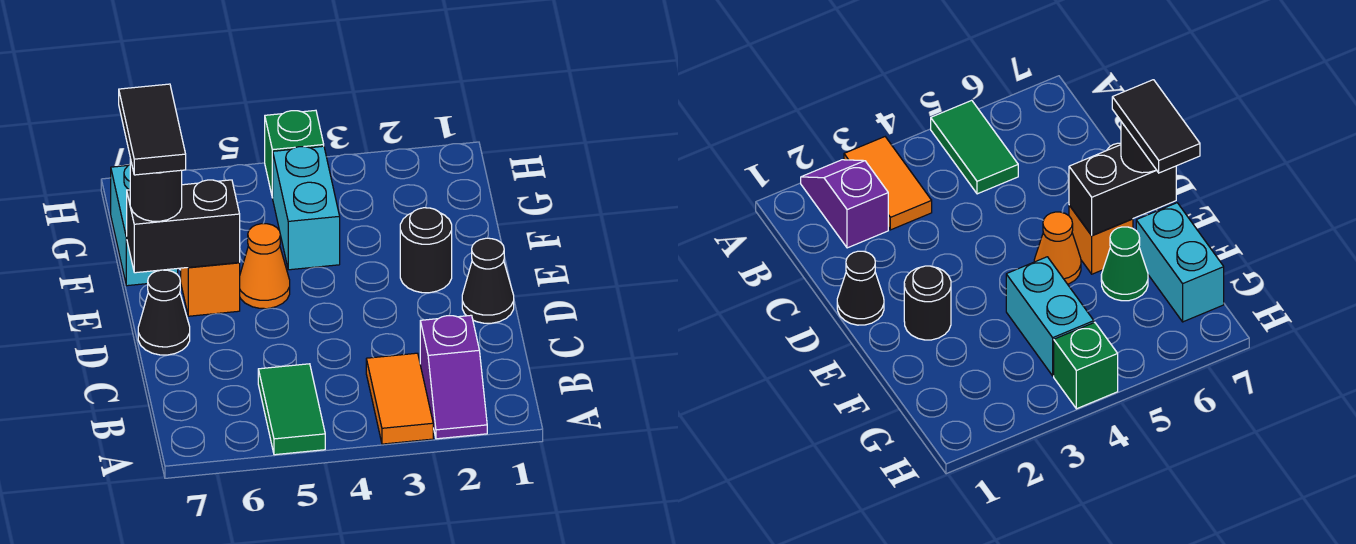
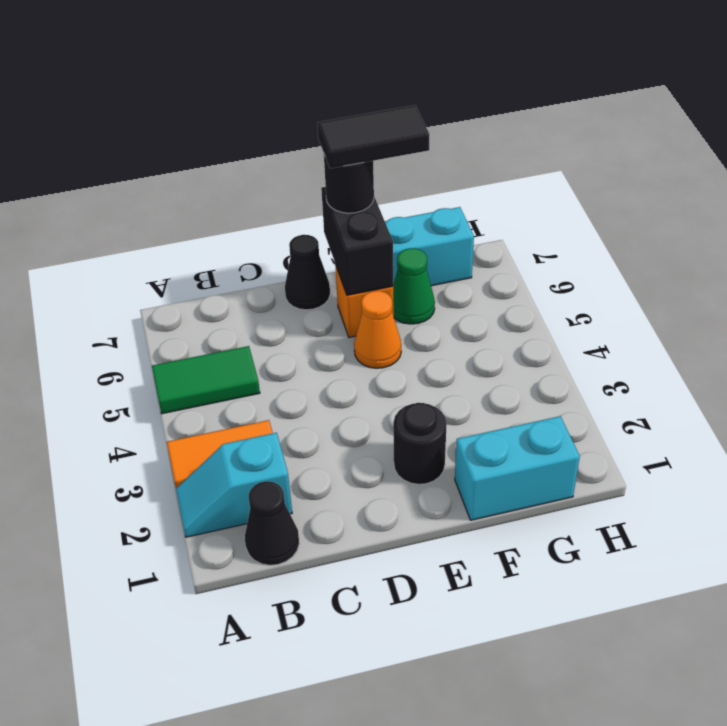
purple 1x2 slope [420,315,487,439] -> cyan 1x2 slope [176,433,292,537]
black 1x1 cone [462,238,514,323] -> black 1x1 cone moved to [245,481,299,565]
cyan 1x2 brick [273,146,340,270] -> cyan 1x2 brick moved to [455,416,580,520]
green 1x1 brick [265,110,324,198] -> none

